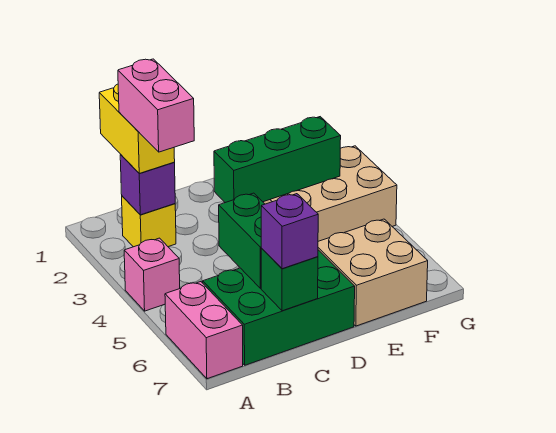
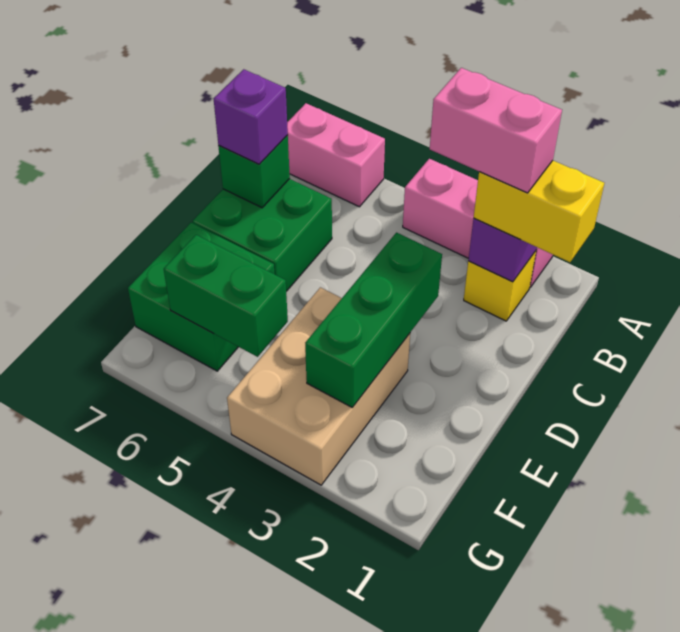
pink 1x1 brick [124,238,180,311] -> pink 1x3 brick [403,159,553,287]
green 2x3 brick [203,250,355,365] -> green 2x2 brick [193,179,332,291]
green 1x2 brick [219,193,264,288] -> green 1x2 brick moved to [164,235,288,357]
tan 2x2 brick [318,219,428,326] -> green 2x2 brick [128,222,274,371]

